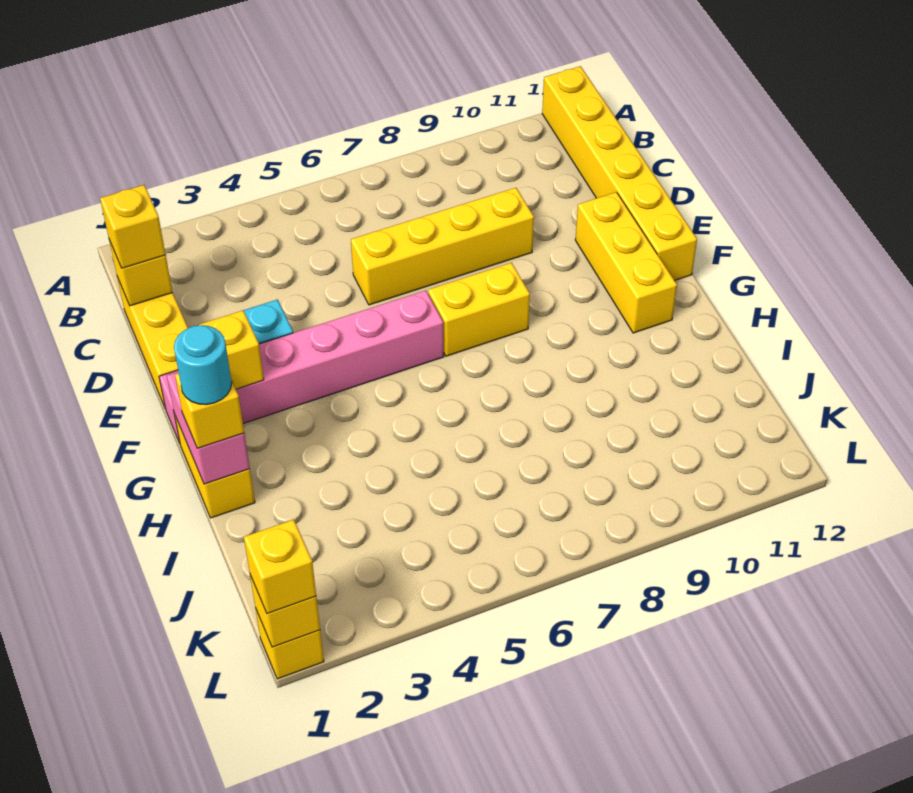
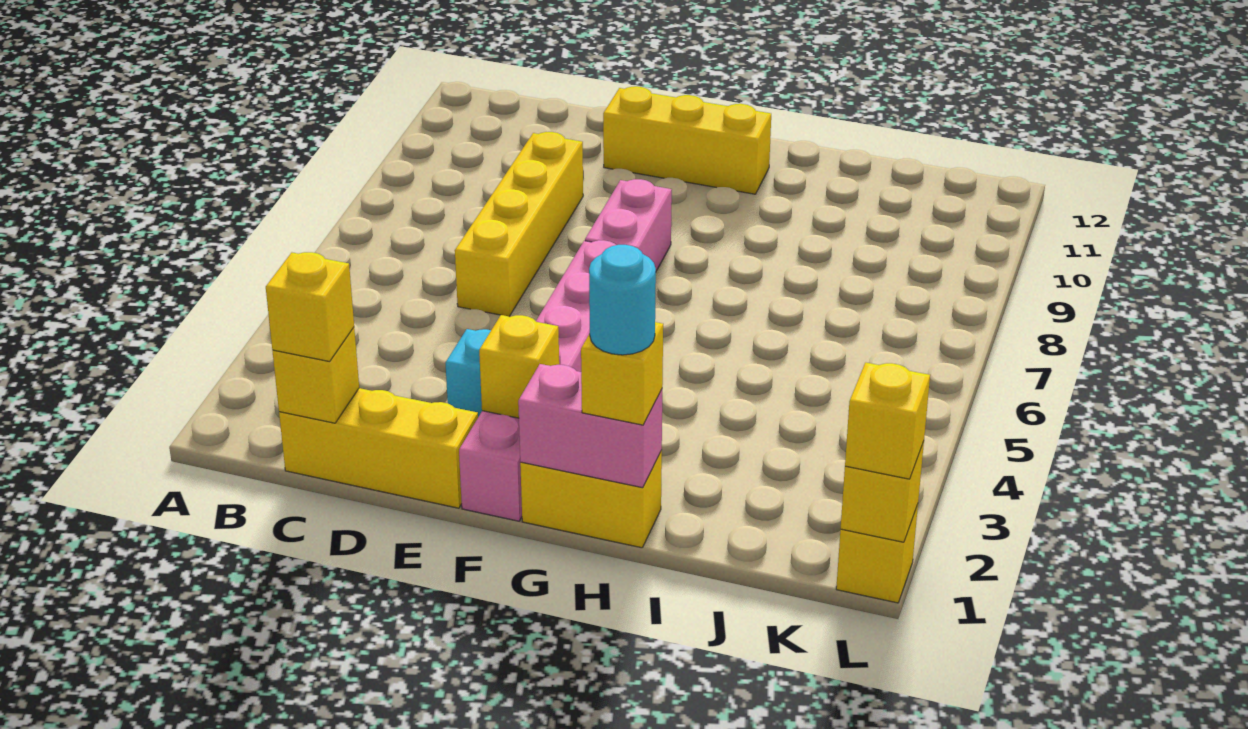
yellow 1x6 brick [542,66,697,280] -> none
yellow 1x2 brick [428,263,530,356] -> pink 1x2 brick [585,179,672,271]

